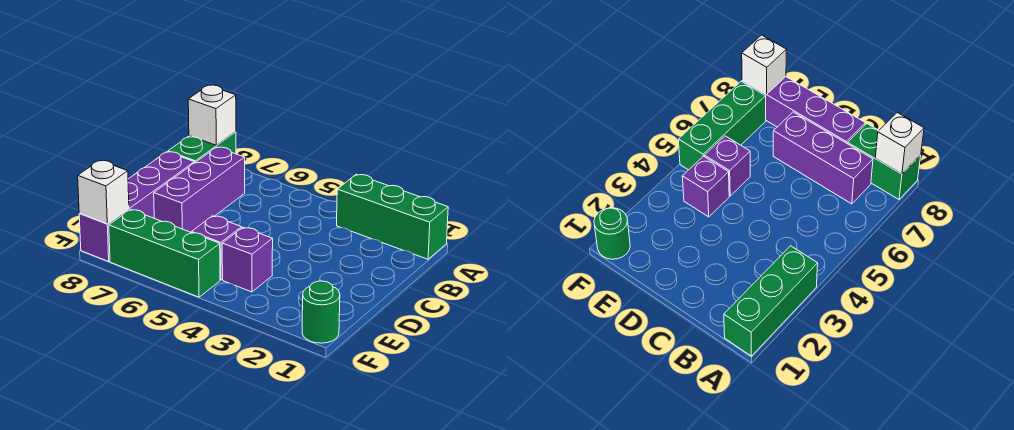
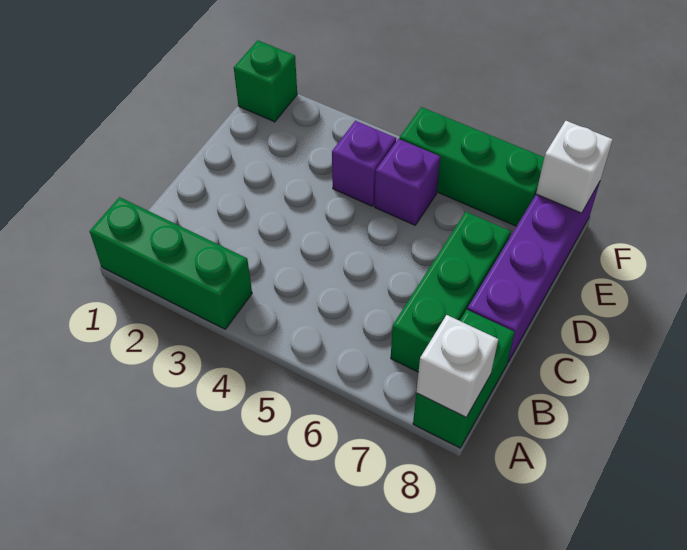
purple 1x3 brick [154,147,245,233] -> green 1x3 brick [391,212,511,372]
green 1x1 round brick [302,281,340,343] -> green 1x1 brick [234,40,297,122]

